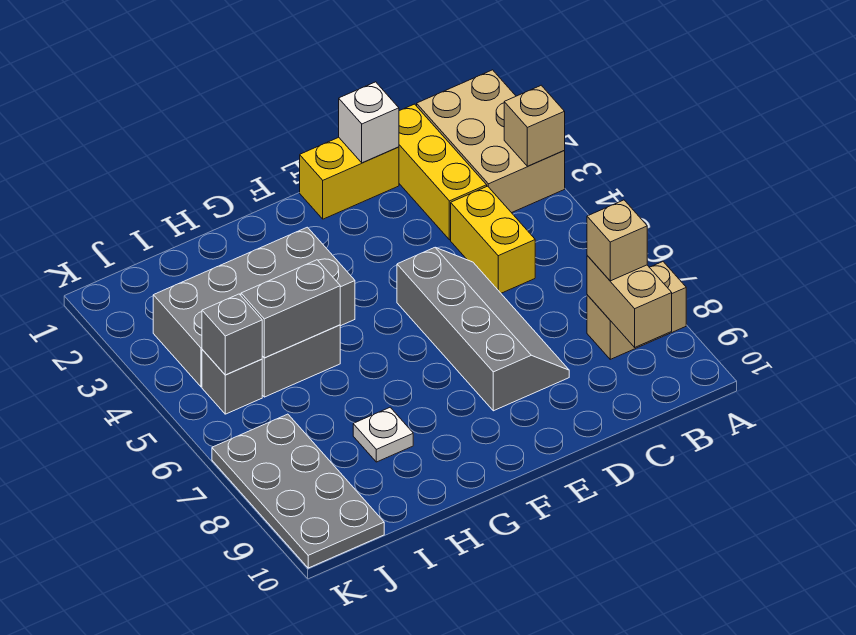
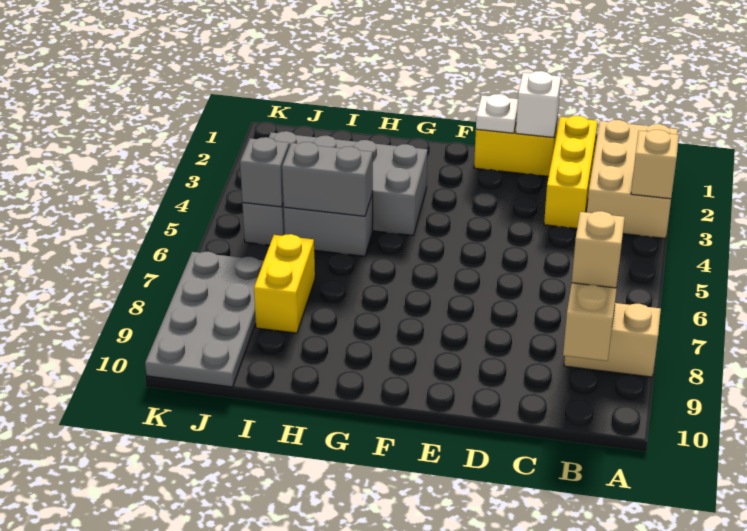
yellow 1x2 brick [451,186,535,293] -> yellow 1x2 brick moved to [254,234,315,333]
grey 2x4 slope [397,248,569,411] -> none
white 1x1 plate [353,407,413,462] -> white 1x1 plate moved to [476,94,518,133]

